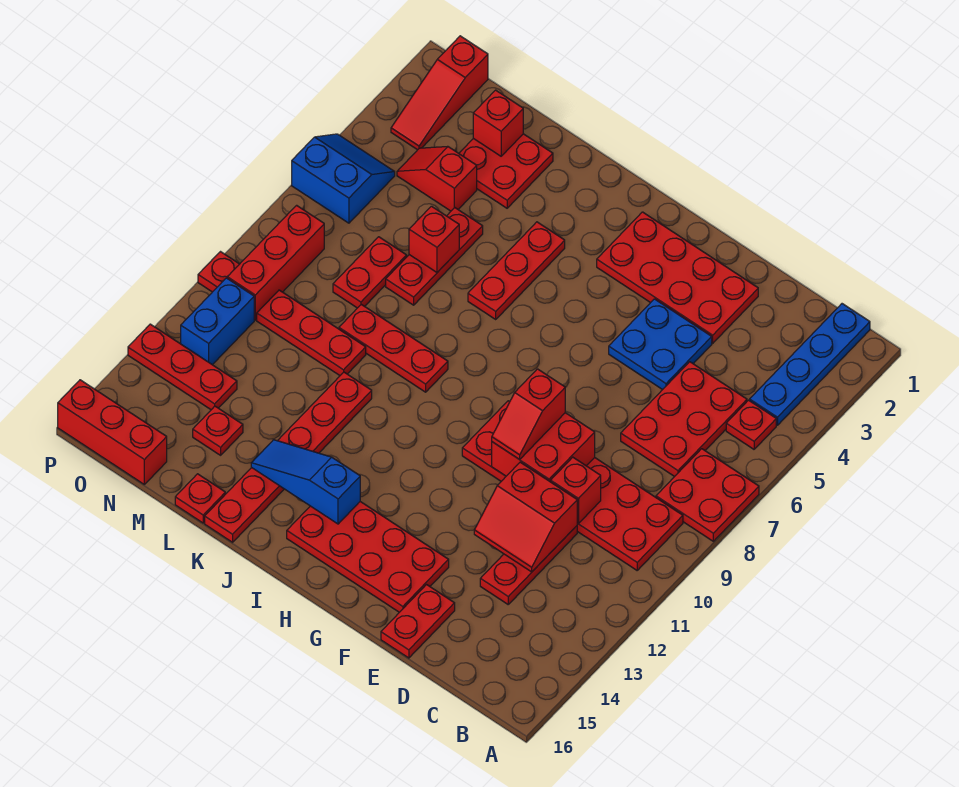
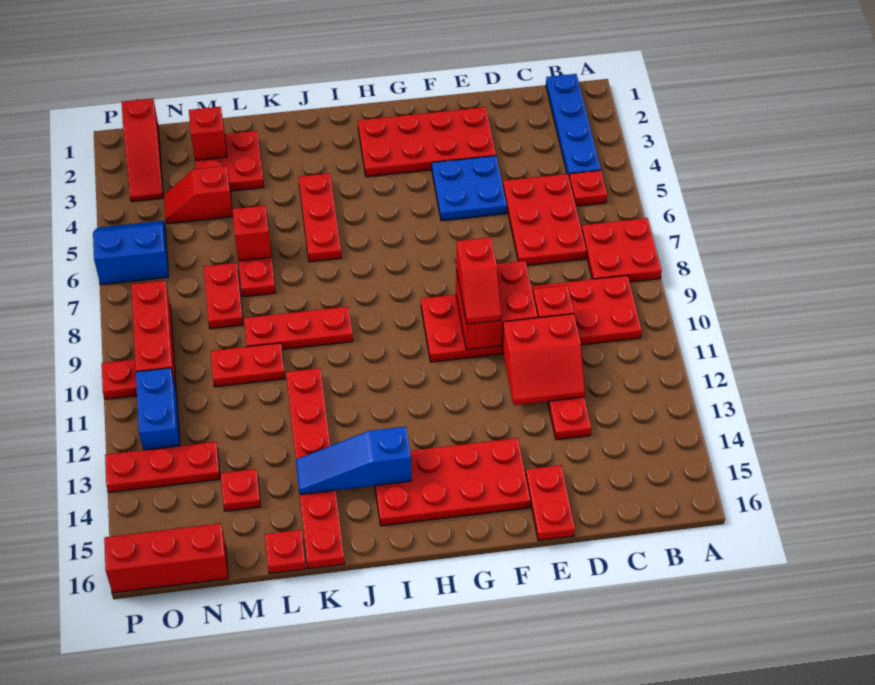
red 1x3 plate [257,290,366,375] -> red 1x2 plate [211,343,285,387]

